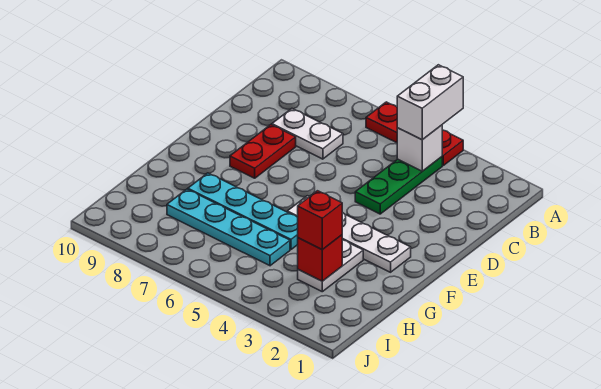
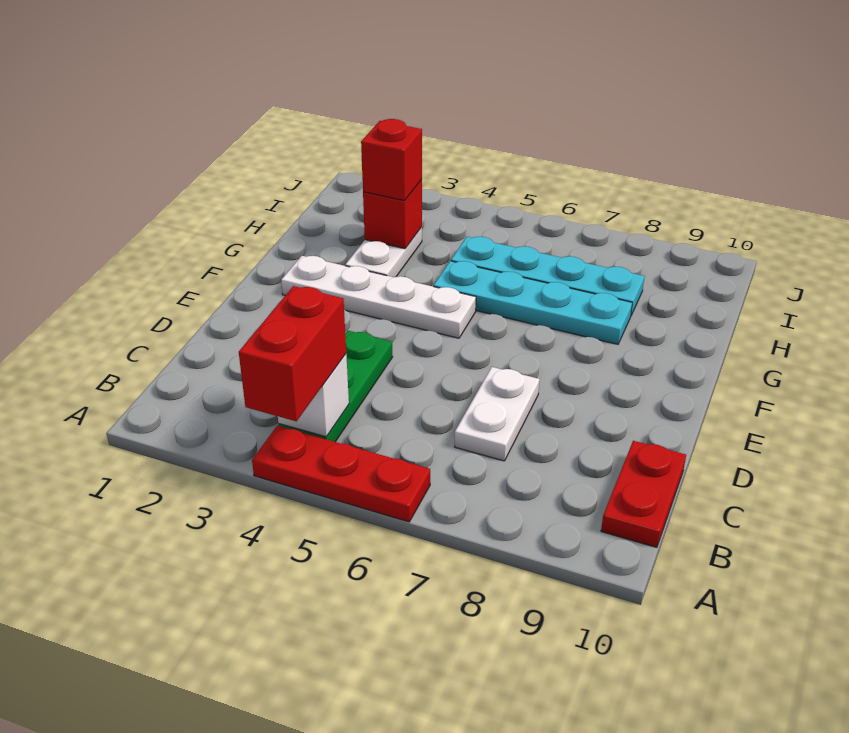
white 1x2 brick [397,65,463,140] -> red 1x2 brick [239,286,346,421]
white 1x2 plate [272,109,343,159] -> white 1x2 plate turned to [455,367,540,461]
red 1x2 plate [230,125,296,178] -> red 1x2 plate moved to [601,441,686,547]

